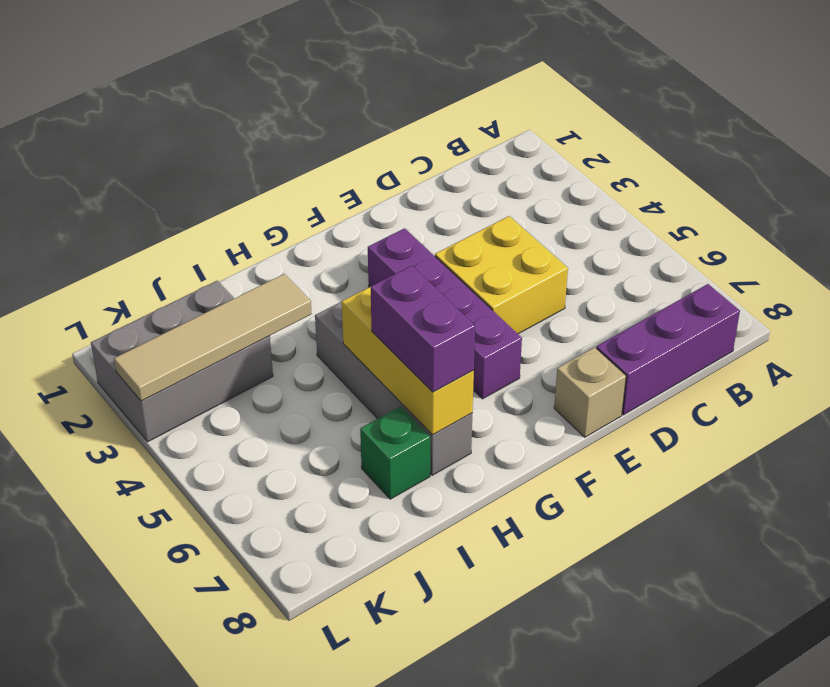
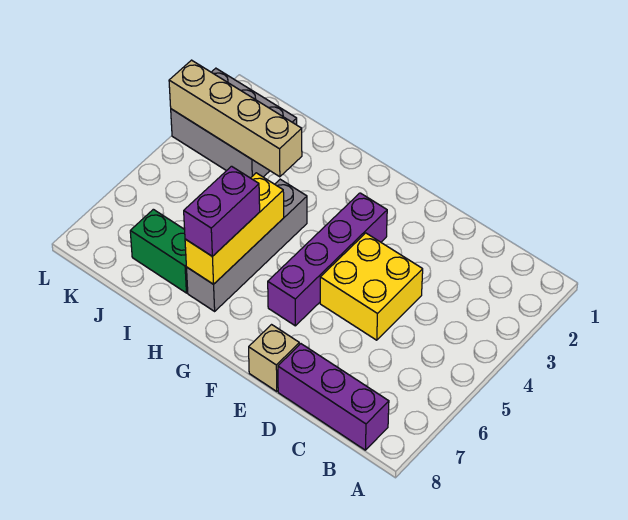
tan 1x4 tile [114,274,312,401] -> tan 1x4 brick [169,60,302,177]
green 1x1 brick [360,406,430,499] -> green 1x2 brick [130,209,188,293]

